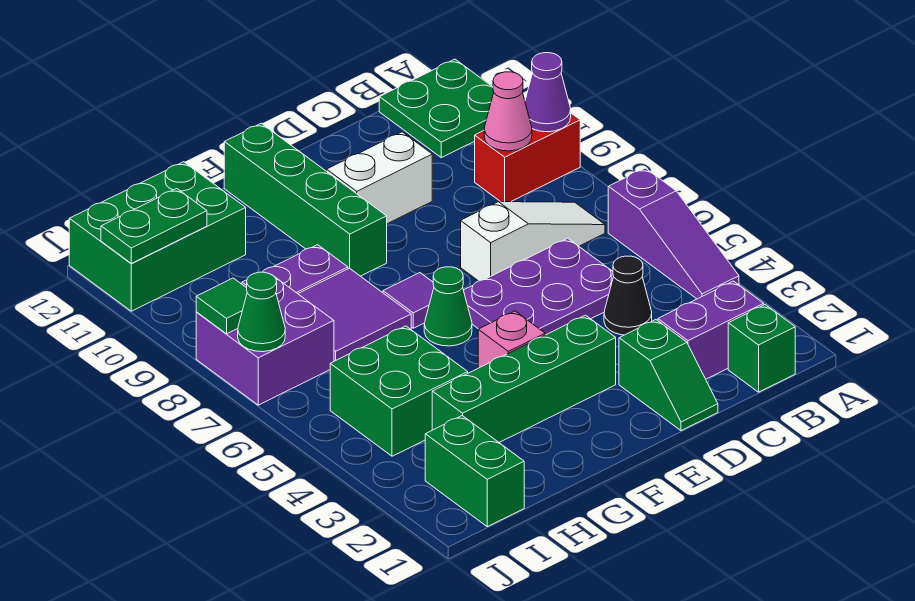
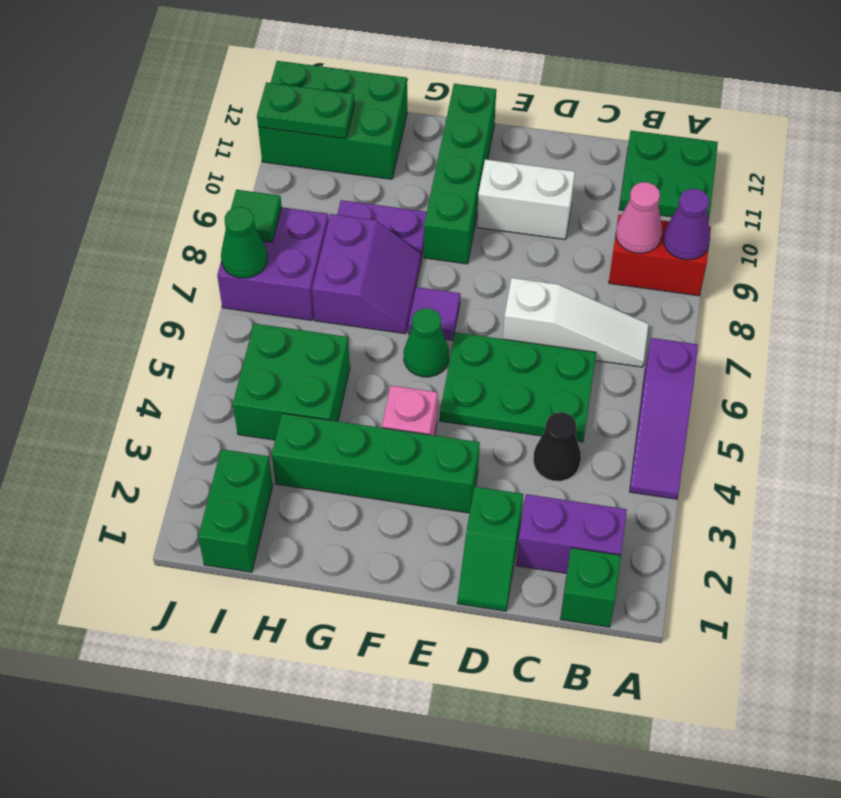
purple 2x3 plate [464,238,614,335] -> green 2x3 plate [440,332,596,442]
purple 2x2 tile [298,268,411,361] -> purple 2x2 slope [312,214,422,334]

